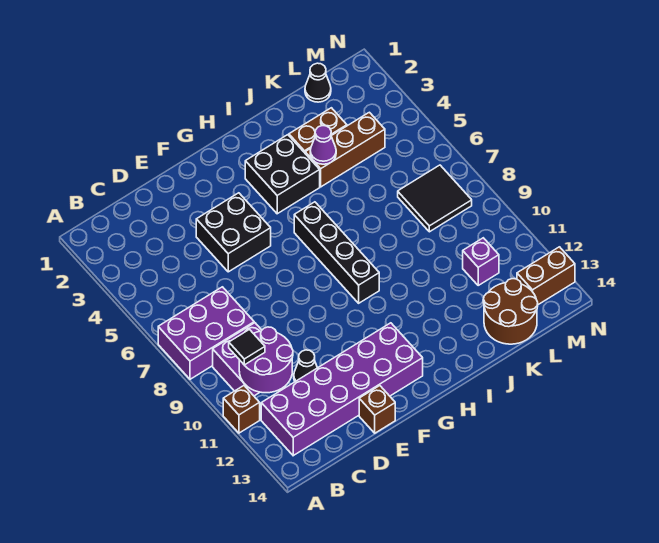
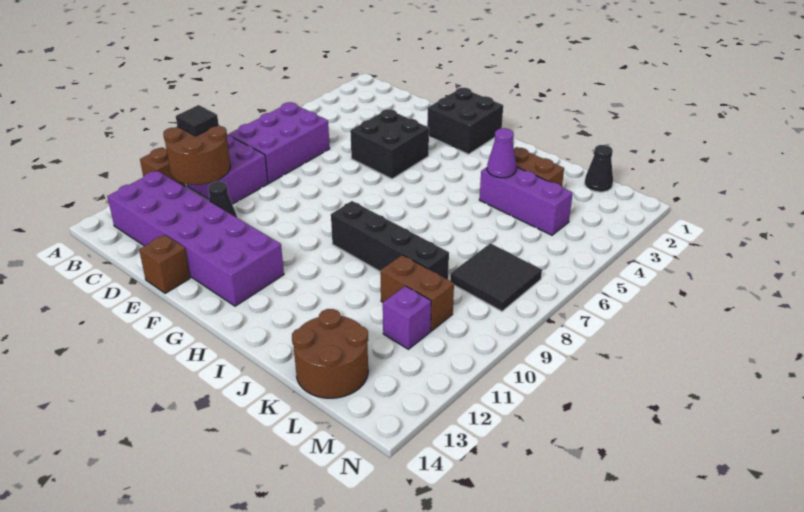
purple 2x3 brick [158,287,254,379] -> purple 2x3 brick turned to [228,102,330,183]
purple 2x2 round brick [239,327,293,393] -> brown 2x2 round brick [163,125,230,185]
black 2x2 brick [245,135,320,214] -> black 2x2 brick moved to [427,88,503,154]
black 1x4 brick [294,202,379,303] -> black 1x4 brick turned to [331,201,449,279]
brown 1x3 brick [305,112,385,187] -> purple 1x3 brick [479,167,573,235]
brown 1x2 brick [517,247,575,305] -> brown 1x2 brick moved to [380,255,454,331]

